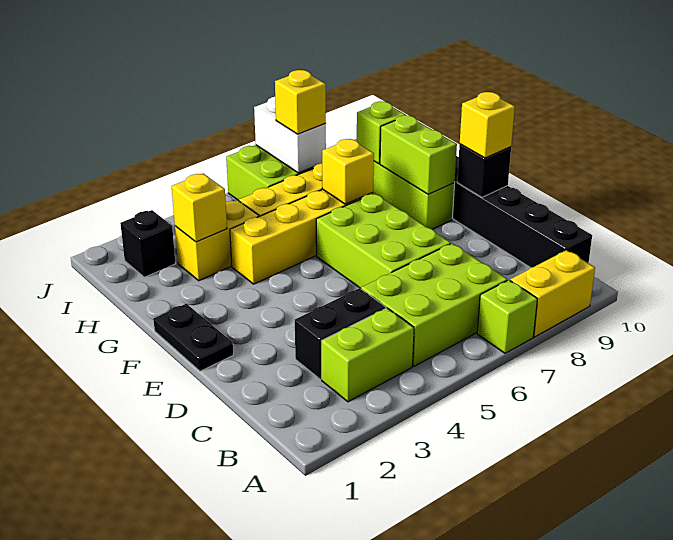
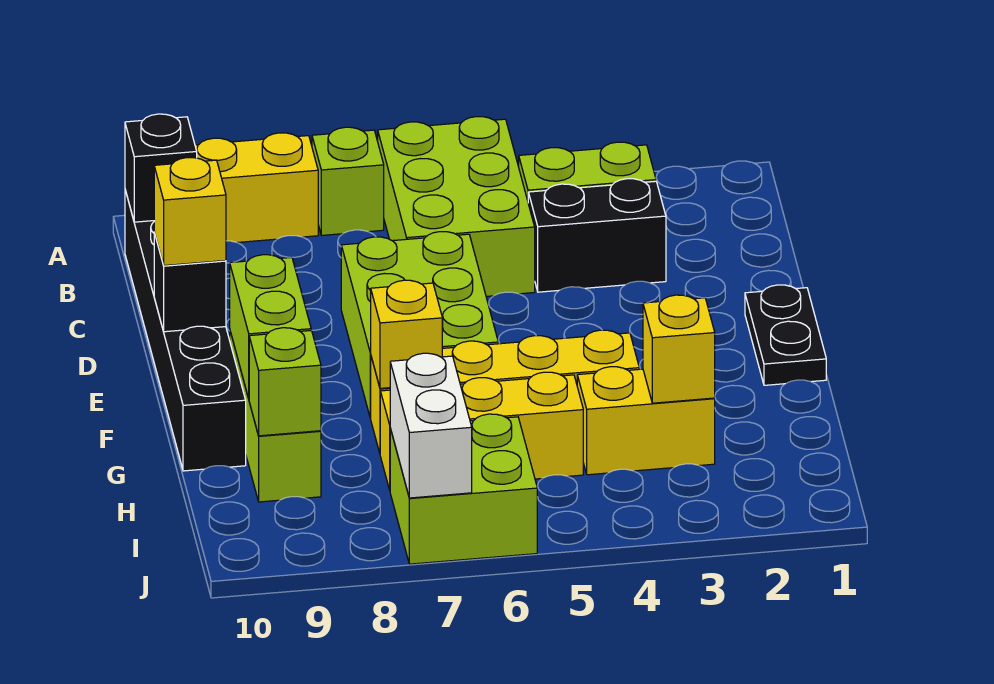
lime 2x3 brick [361,244,507,366] -> lime 2x3 brick turned to [378,117,535,296]
black 1x1 brick [120,210,175,277] -> black 1x1 brick moved to [125,114,197,222]
yellow 1x1 brick [275,70,326,134] -> none

